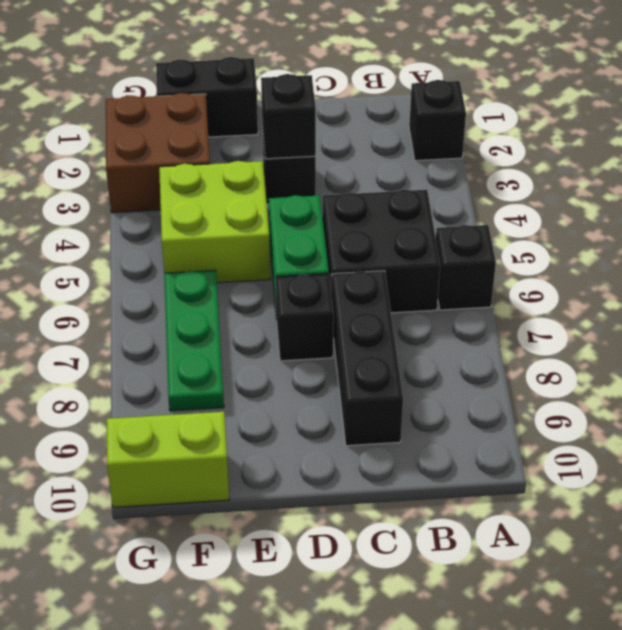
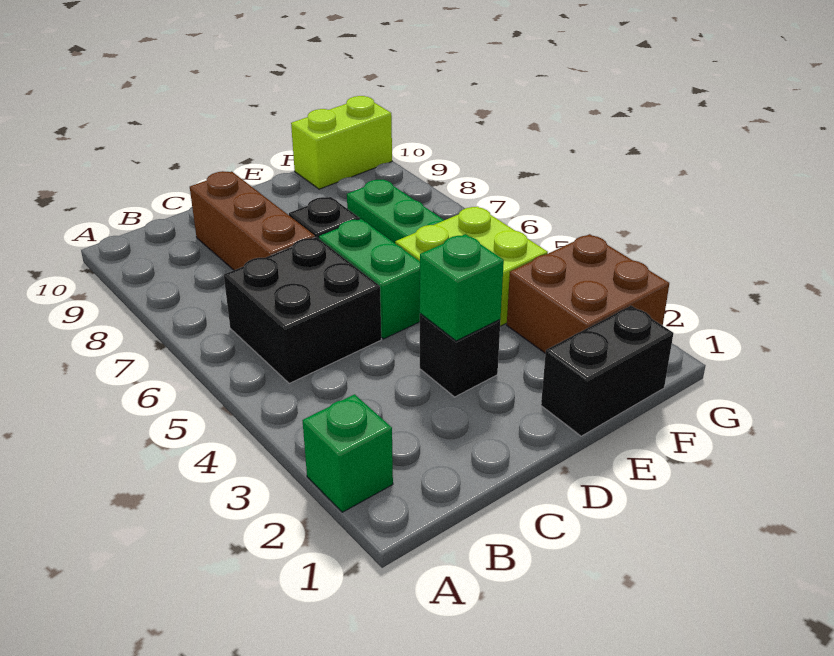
black 1x1 brick [409,80,466,161] -> green 1x1 brick [302,394,393,512]
black 1x1 brick [436,225,496,310] -> none
black 1x3 brick [332,271,403,446] -> brown 1x3 brick [190,171,315,270]
black 1x1 brick [261,74,316,159] -> green 1x1 brick [420,234,504,341]

